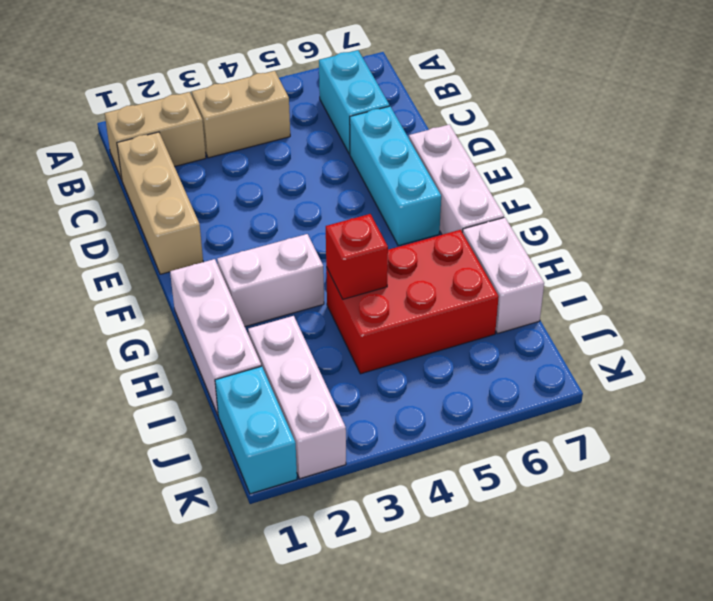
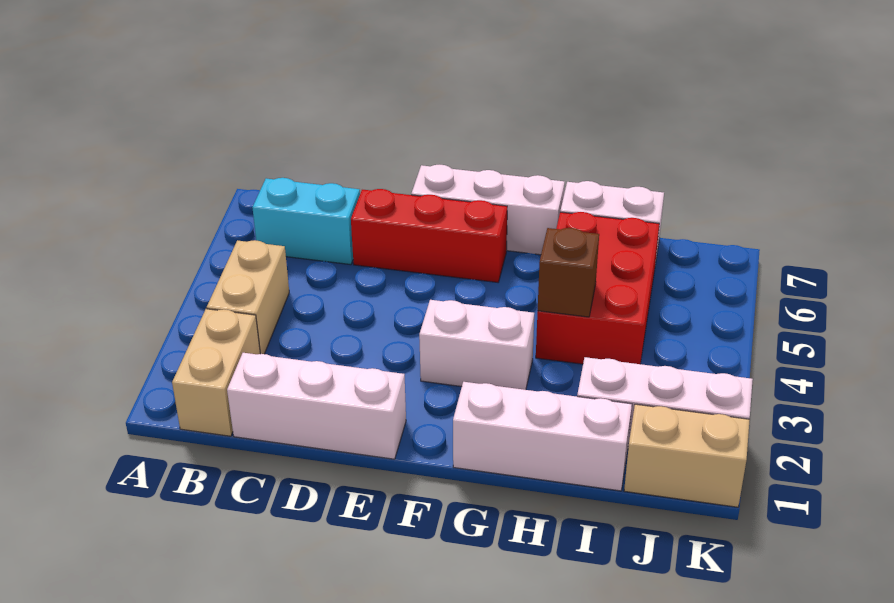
tan 1x3 brick [117,132,203,274] -> white 1x3 brick [227,353,406,459]
cyan 1x3 brick [350,106,441,246] -> red 1x3 brick [351,189,507,282]
white 1x2 brick [217,234,324,326] -> white 1x2 brick turned to [419,300,534,390]
red 1x1 brick [326,214,388,299] -> brown 1x1 brick [538,228,599,317]
cyan 1x2 brick [215,366,297,494] -> tan 1x2 brick [624,404,750,507]

